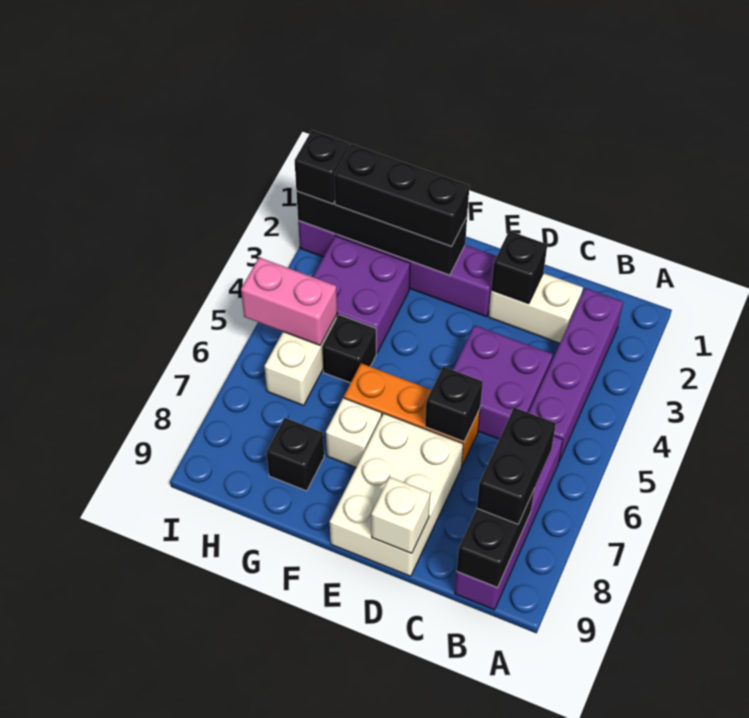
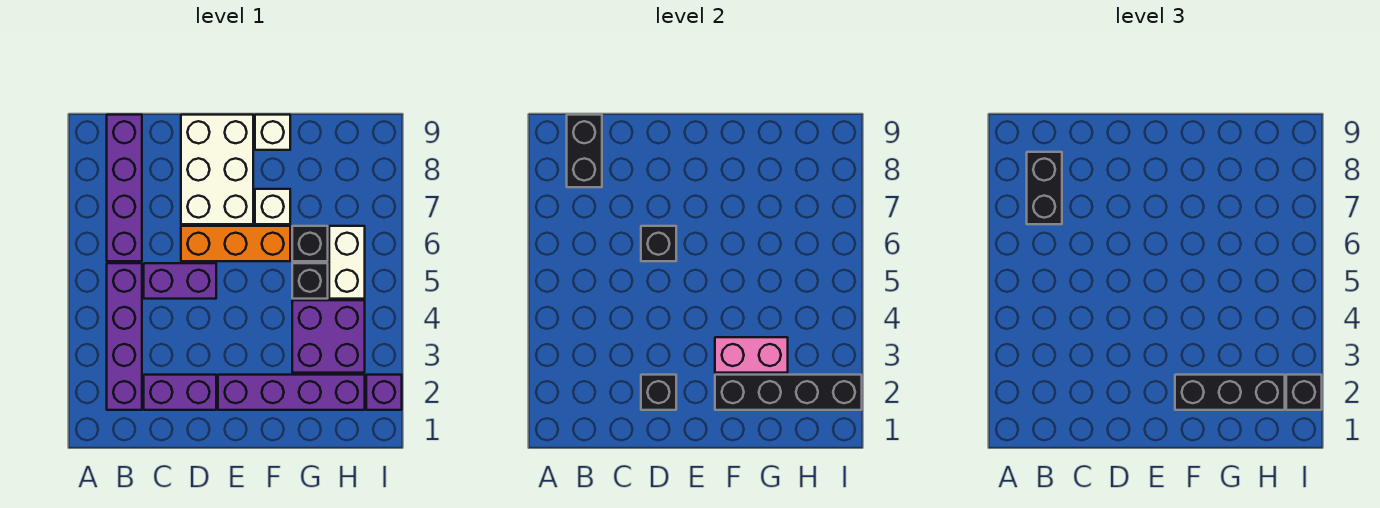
white 1x2 brick [489,273,583,343] -> purple 1x2 brick [144,375,216,410]
purple 2x2 brick [453,325,553,439] -> purple 1x2 brick [144,263,216,299]
white 1x1 brick [371,477,430,553] -> white 1x1 brick moved to [255,115,290,150]
black 1x1 brick [267,418,324,491] -> black 1x1 brick moved to [292,226,328,261]
pink 1x2 brick [241,257,337,345] -> pink 1x2 brick moved to [715,337,788,373]

